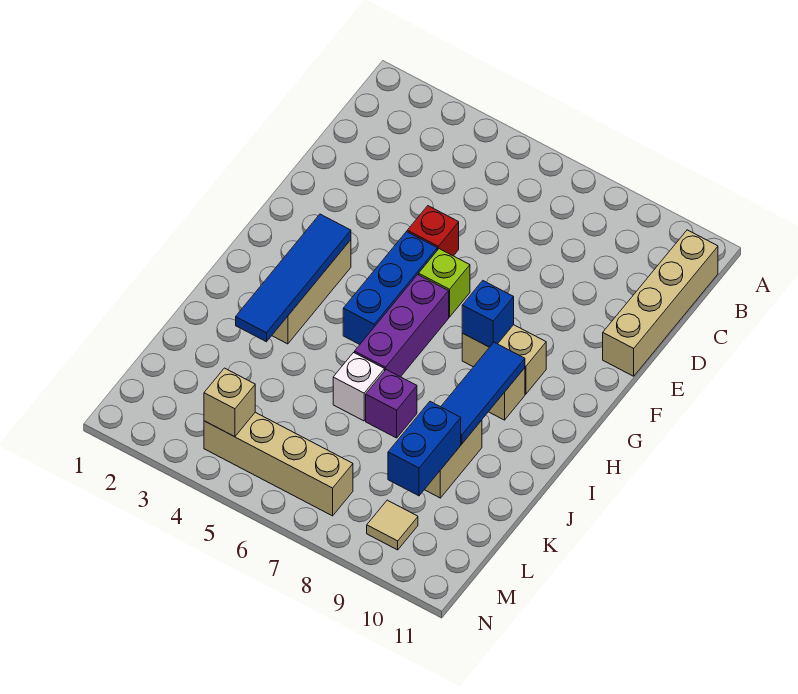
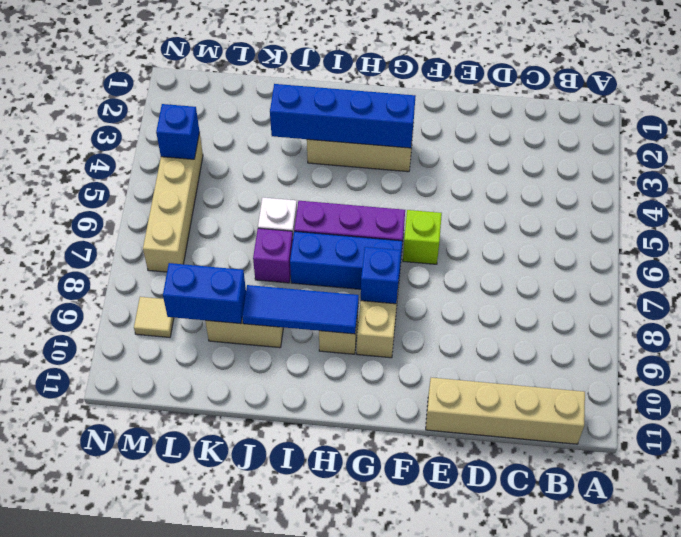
red 1x1 brick [407,206,459,256] -> none
blue 1x3 brick [343,232,437,344] -> blue 1x3 brick moved to [290,231,402,289]
blue 1x4 tile [236,214,351,342] -> blue 1x4 brick [270,84,415,148]
tan 1x1 brick [204,368,255,437] -> blue 1x1 brick [156,104,200,159]

